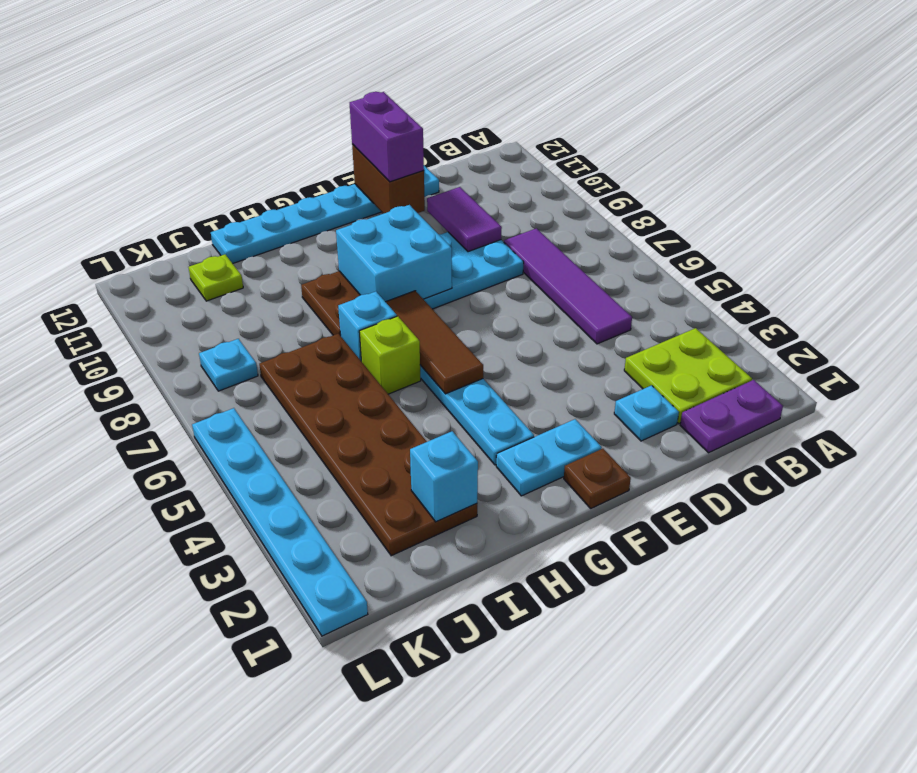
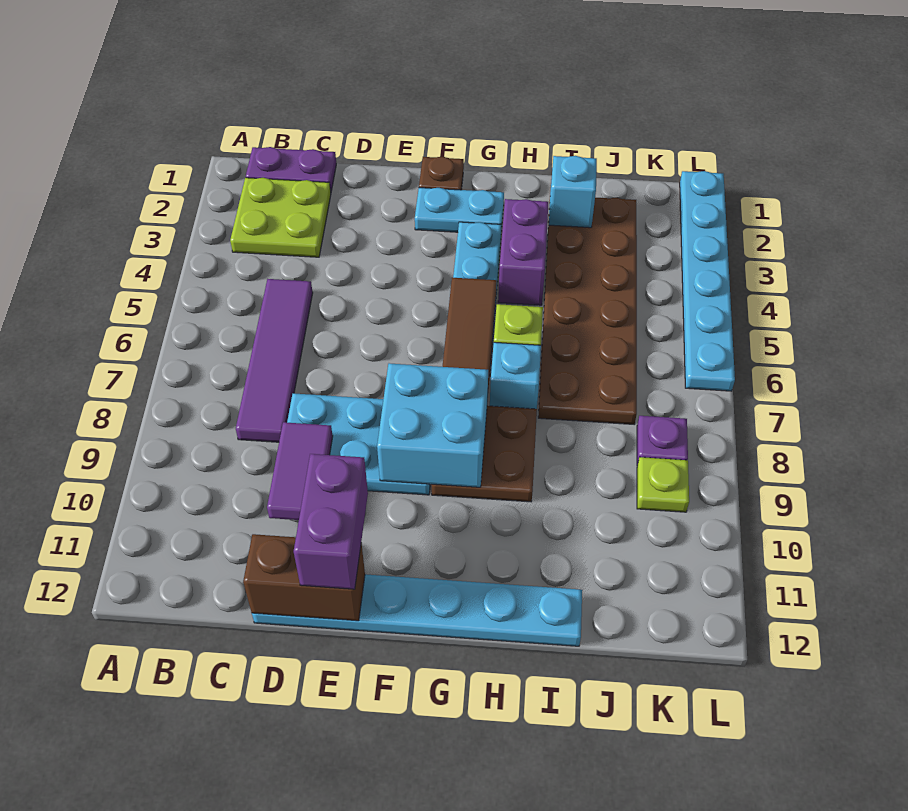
cyan 1x1 plate [614,385,679,441] -> none
brown 1x2 brick [352,144,425,214] -> brown 1x2 brick turned to [243,534,365,621]
none -> purple 1x2 brick [498,199,548,305]
lime 1x1 plate [188,254,243,301] -> lime 1x1 plate moved to [637,457,689,512]
cyan 1x1 plate [199,339,258,391] -> purple 1x1 plate [637,416,688,466]

